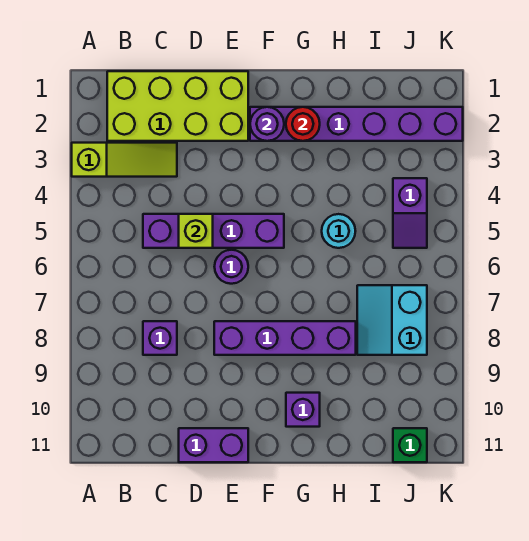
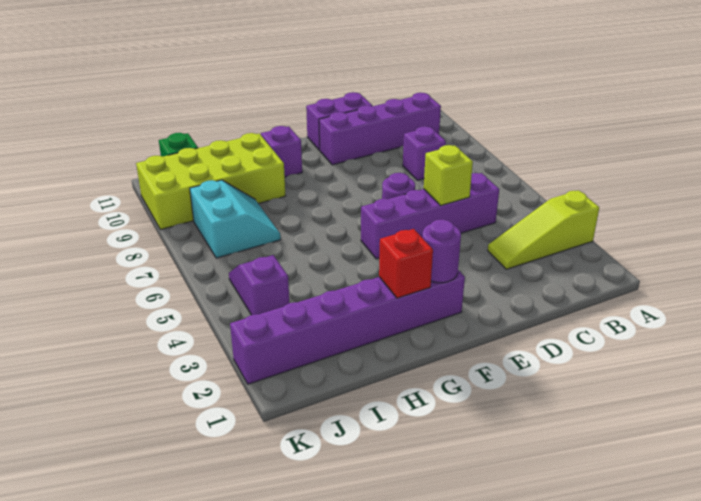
lime 2x4 brick [107,71,248,141] -> lime 2x4 brick moved to [136,133,285,230]
purple 1x4 brick [214,321,356,355] -> purple 1x4 brick moved to [319,93,441,165]
red 1x1 round brick [286,107,320,141] -> red 1x1 brick [379,229,433,298]
cyan 1x1 round brick [322,214,355,248] -> none

